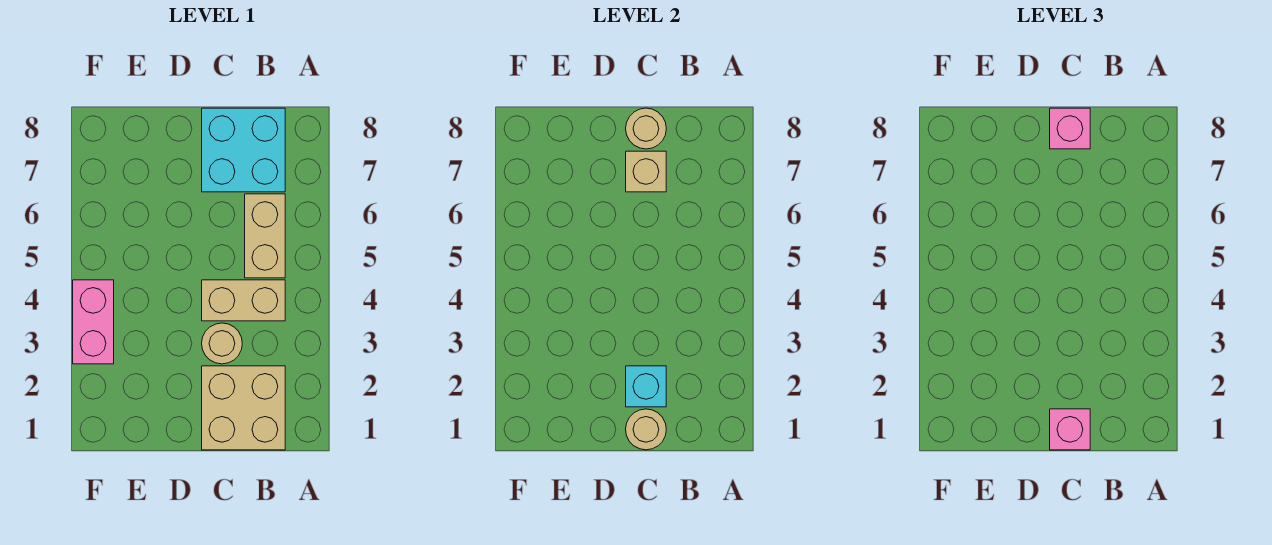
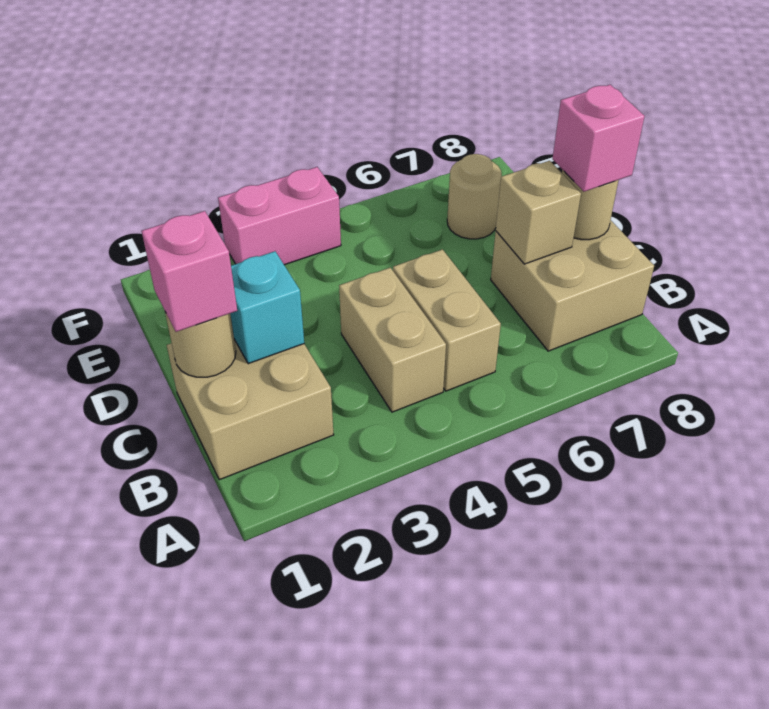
tan 1x2 brick [245,194,285,278] -> tan 1x2 brick turned to [393,249,501,391]
cyan 2x2 brick [202,108,285,192] -> tan 2x2 brick [491,220,654,351]
tan 1x1 round brick [202,323,242,364] -> tan 1x1 round brick moved to [447,154,502,239]

